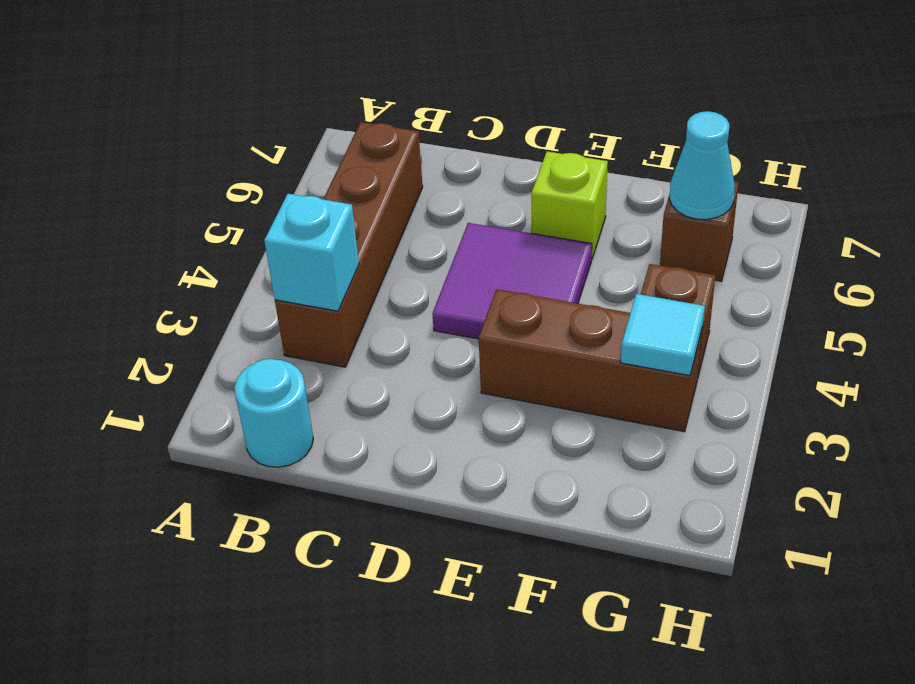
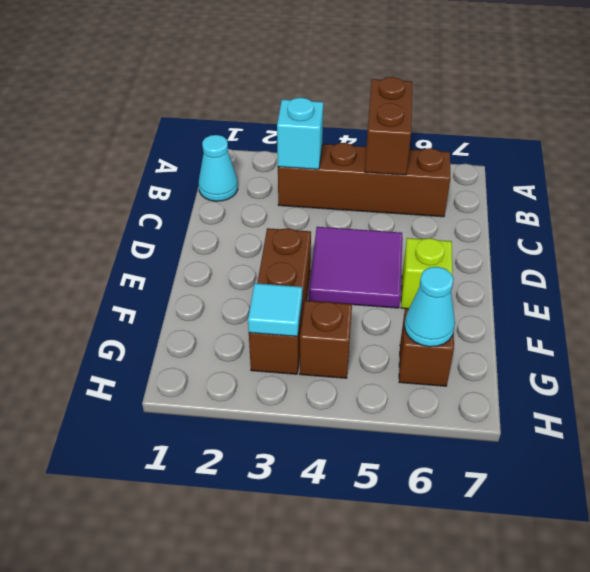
none -> brown 1x2 brick [365,77,412,175]
cyan 1x1 round brick [234,359,313,467] -> cyan 1x1 cone [199,135,238,201]

